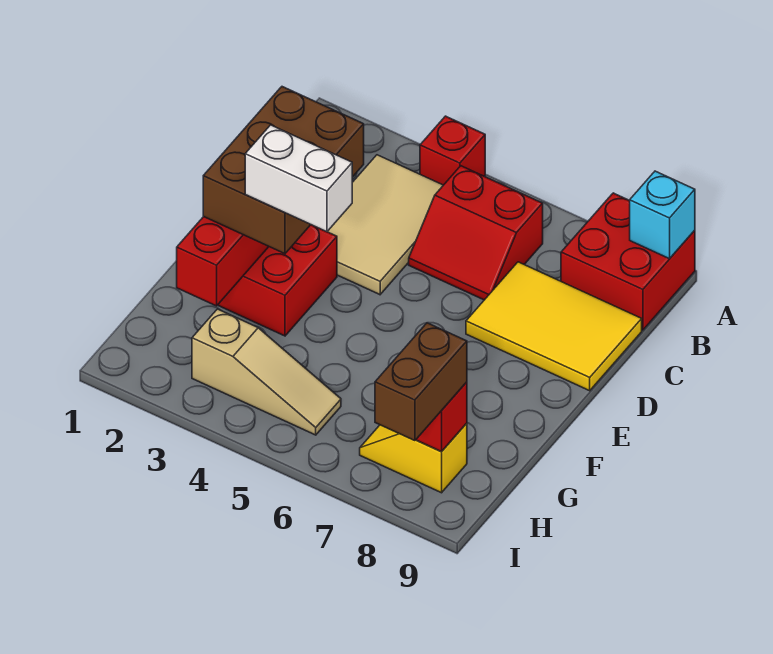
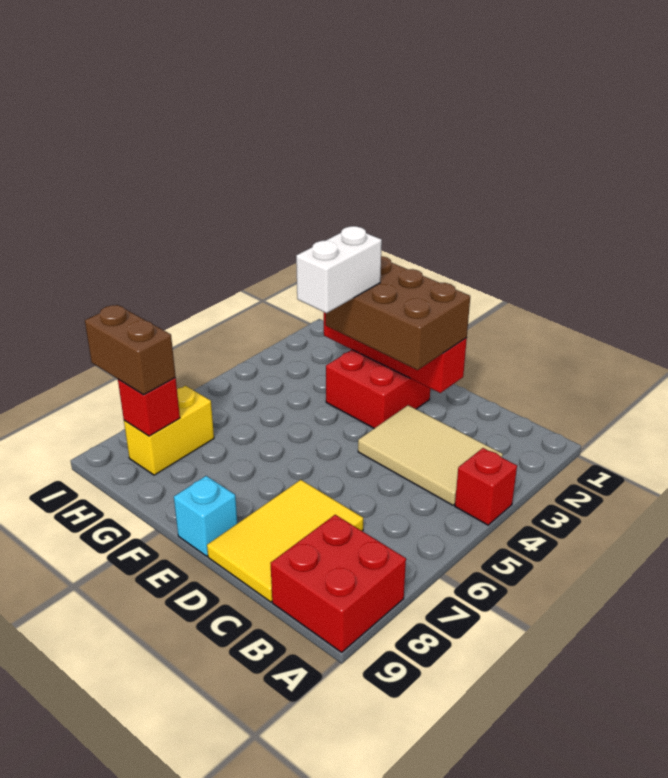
cyan 1x1 brick [630,171,695,259] -> cyan 1x1 brick moved to [174,476,237,556]
red 2x2 slope [409,166,543,300] -> none
tan 1x3 slope [192,309,341,435] -> none
yellow 1x2 slope [360,423,467,493] -> yellow 1x2 brick [124,386,214,475]

